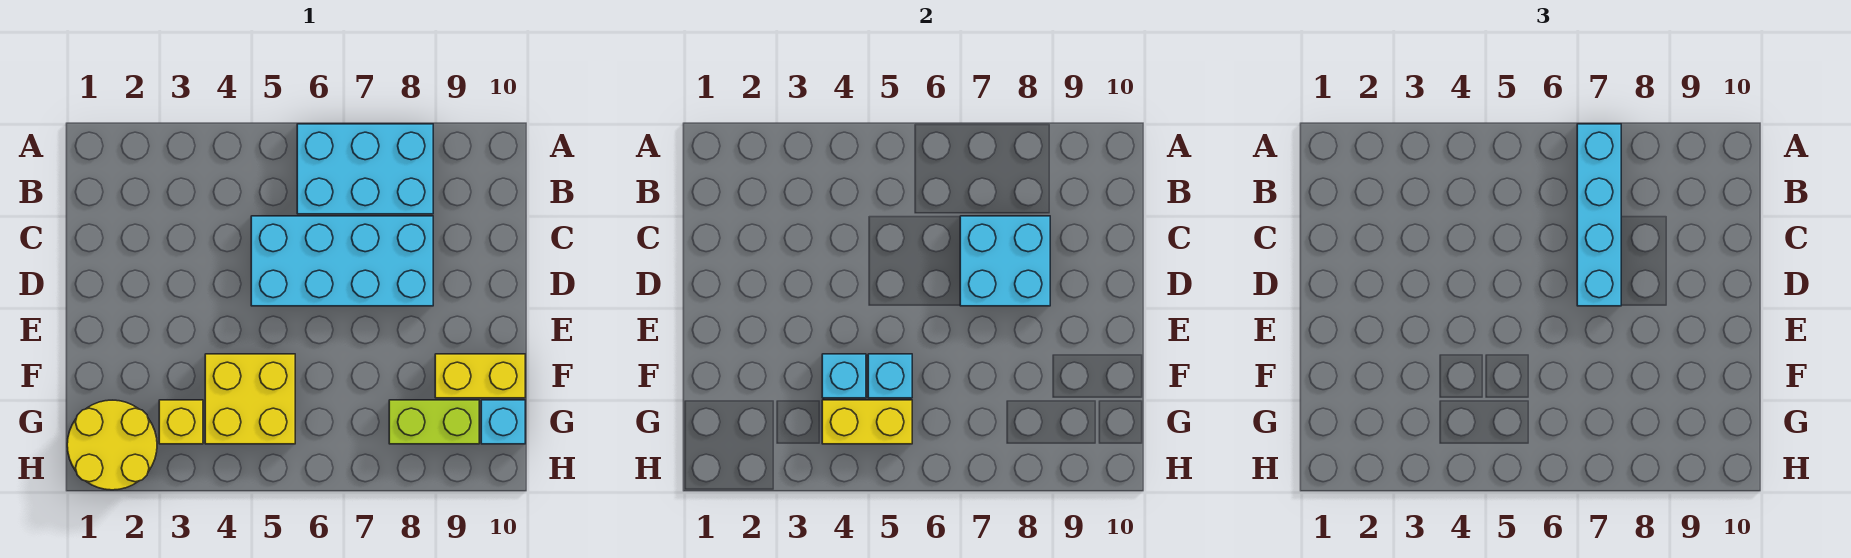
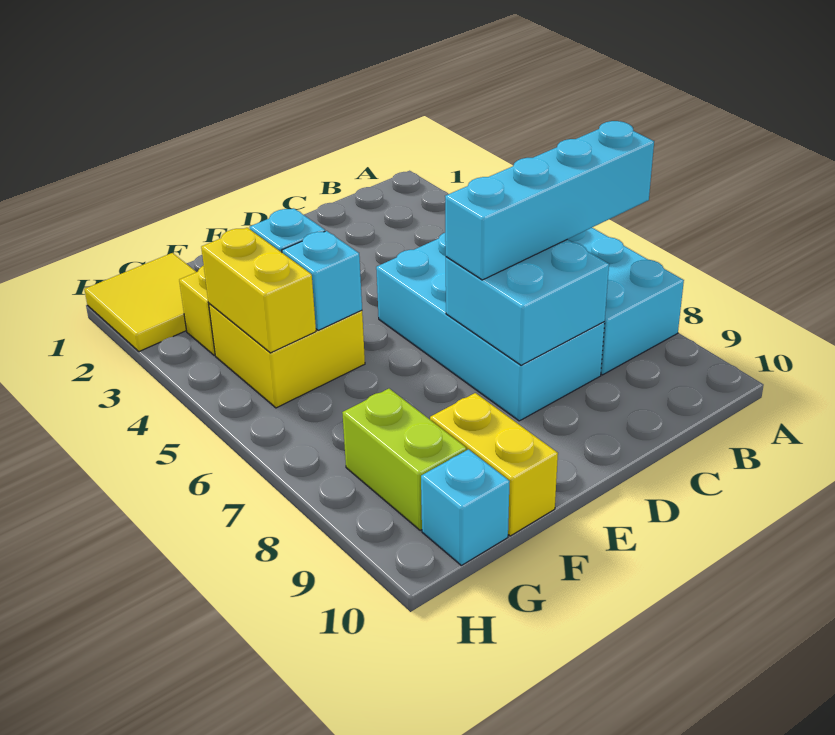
yellow 2x2 round brick [67,400,157,490] -> yellow 2x2 tile [84,253,196,351]

